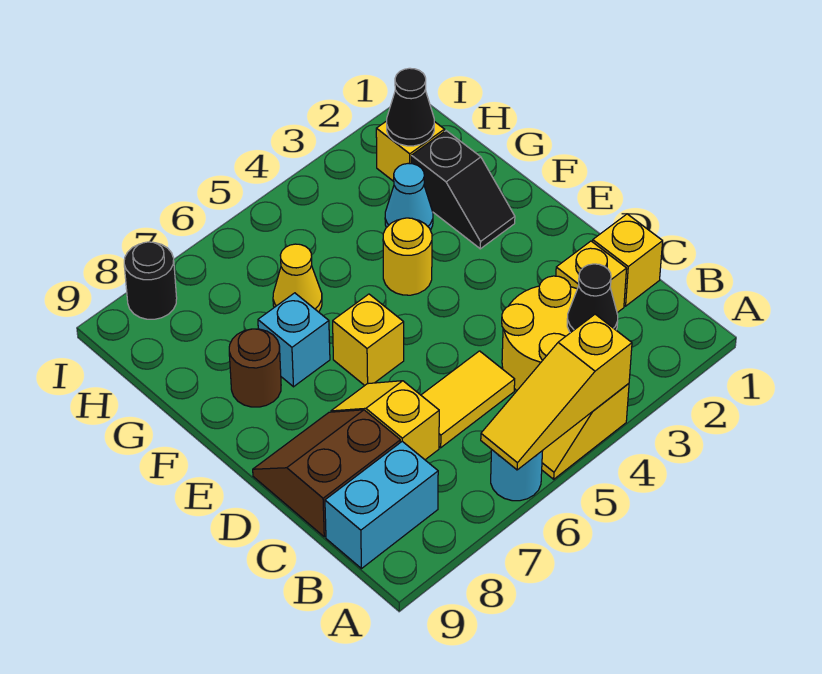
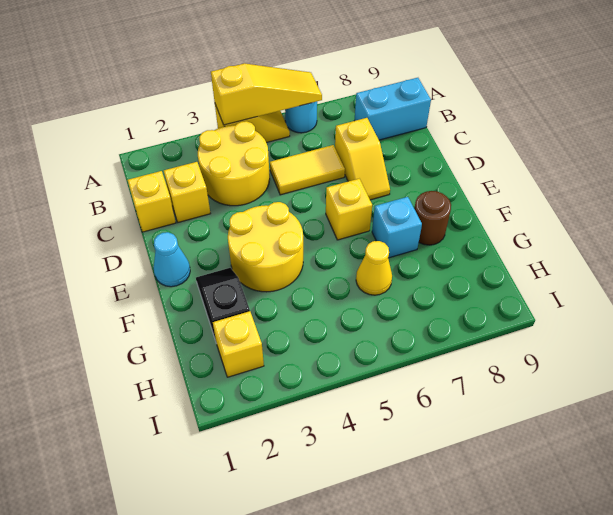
black 1x1 cone [567,264,618,333] -> none
brown 2x2 slope [253,410,400,537] -> none
yellow 1x1 round brick [383,218,432,295] -> yellow 2x2 round brick [228,202,303,292]
cyan 1x1 cone [385,163,433,230] -> cyan 1x1 cone moved to [154,232,190,287]
black 1x1 cone [387,68,434,146] -> none
black 1x1 round brick [124,242,177,319] -> none

